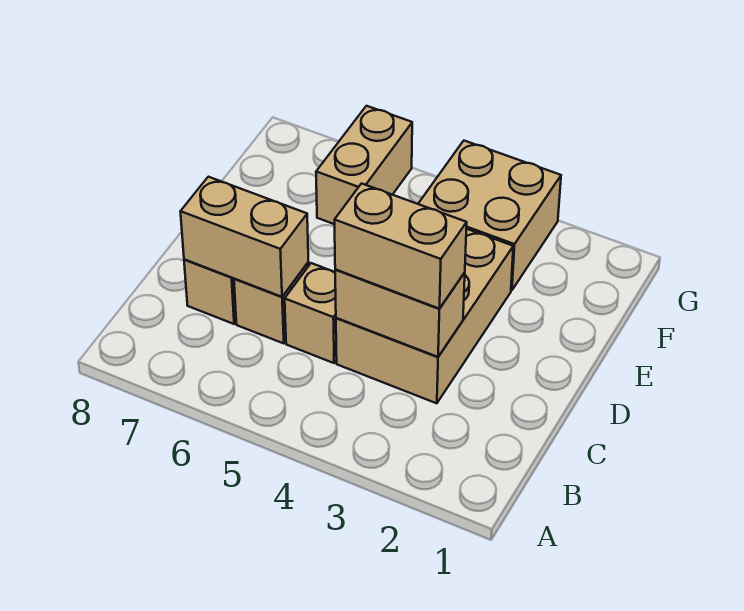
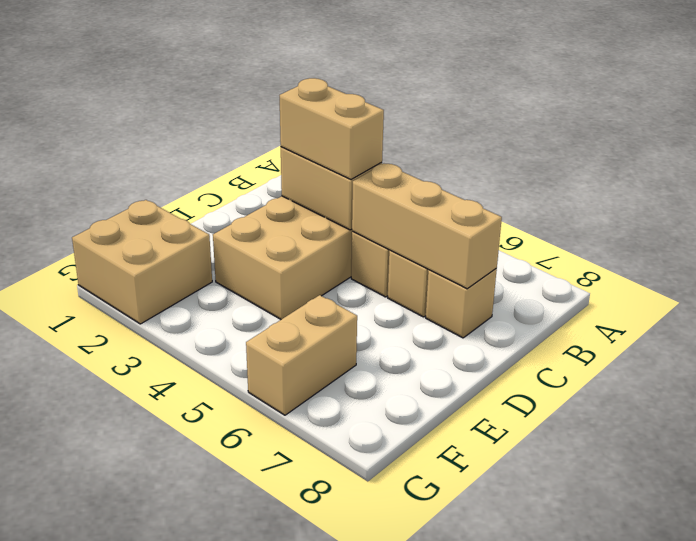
tan 1x2 brick [181,177,308,297] -> tan 1x3 brick [352,164,502,289]
tan 2x2 brick [418,141,561,290] -> tan 2x2 brick moved to [72,200,212,324]

